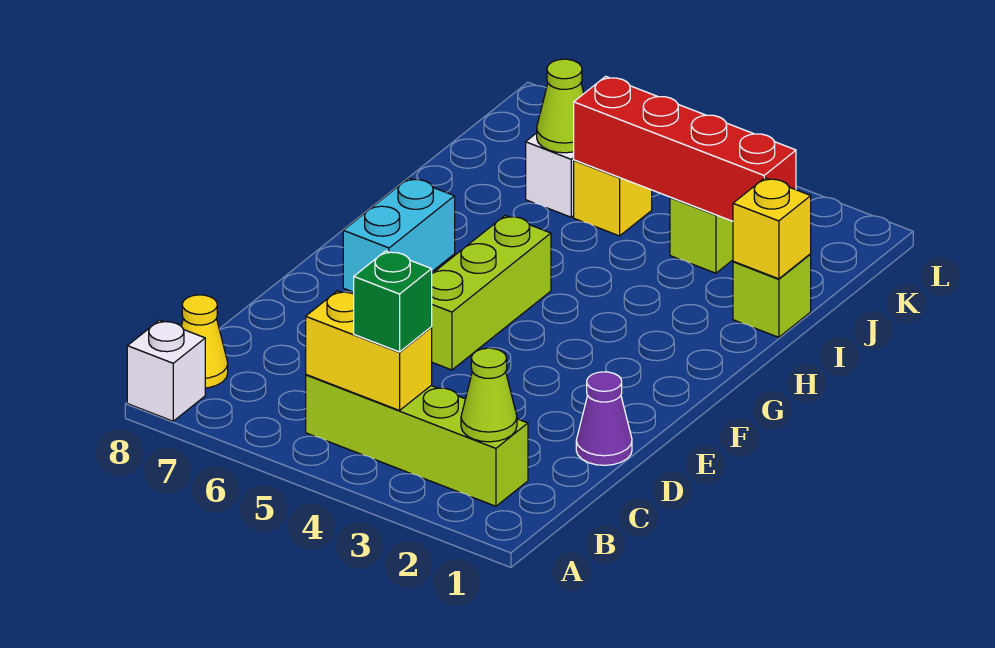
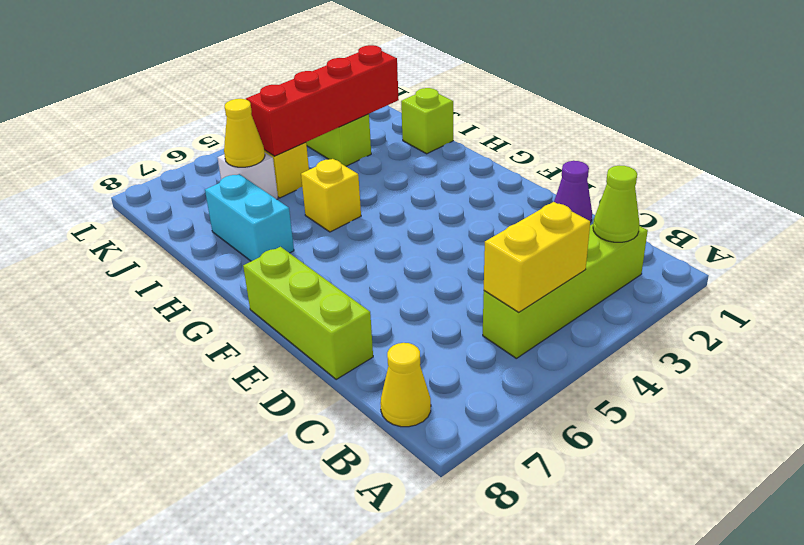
white 1x1 brick [127,320,205,421] -> none
green 1x1 brick [354,251,432,352] -> none
lime 1x3 brick [432,215,551,370] -> lime 1x3 brick moved to [243,247,373,380]
cyan 1x2 brick [343,178,455,292] -> cyan 1x2 brick moved to [205,174,294,261]
yellow 1x1 brick [733,178,811,279] -> yellow 1x1 brick moved to [301,159,361,232]
lime 1x1 cone [537,59,584,153] -> yellow 1x1 cone [224,99,265,167]

